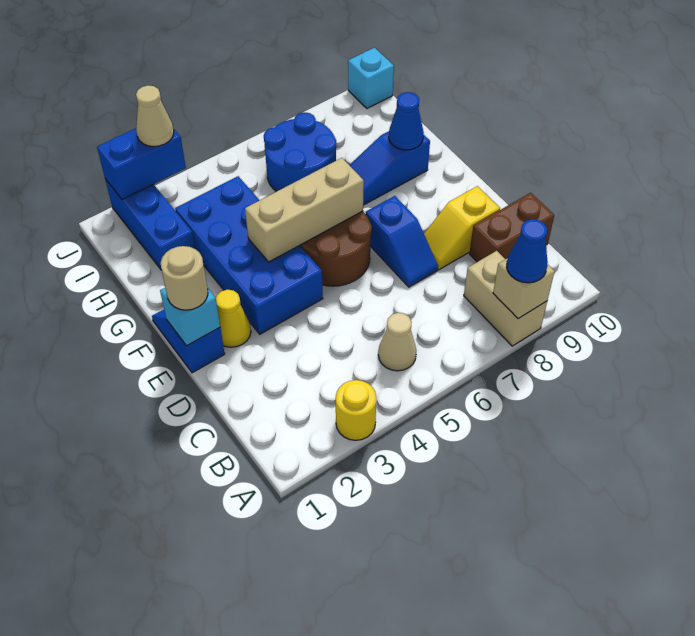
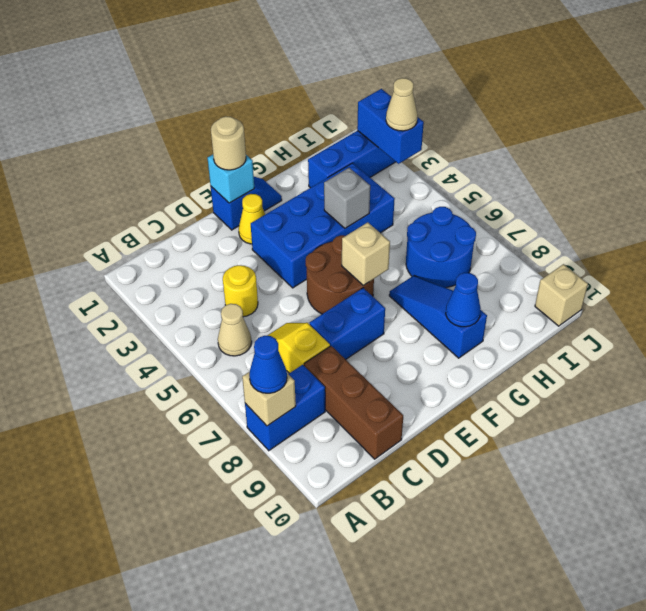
yellow 1x1 round brick [336,380,376,440] -> yellow 1x1 round brick moved to [223,265,258,317]
tan 1x2 brick [464,251,547,346] -> blue 1x2 brick [245,365,325,451]
brown 1x2 brick [469,193,554,262] -> brown 1x3 brick [304,346,403,459]
blue 1x2 slope [366,196,438,287] -> blue 1x2 brick [310,288,385,359]
yellow 1x2 slope [424,186,500,270] -> yellow 1x2 slope moved to [267,323,330,373]
tan 1x3 brick [245,158,364,262] -> tan 1x1 brick [342,222,390,286]
none -> grey 1x1 brick [324,168,370,228]
cyan 1x1 brick [348,48,394,108] -> tan 1x1 brick [535,264,588,326]

